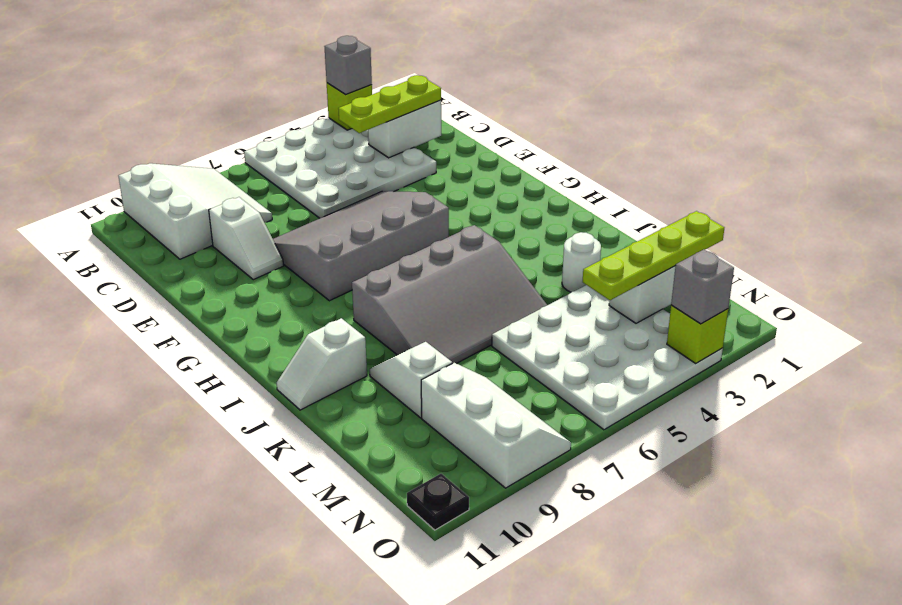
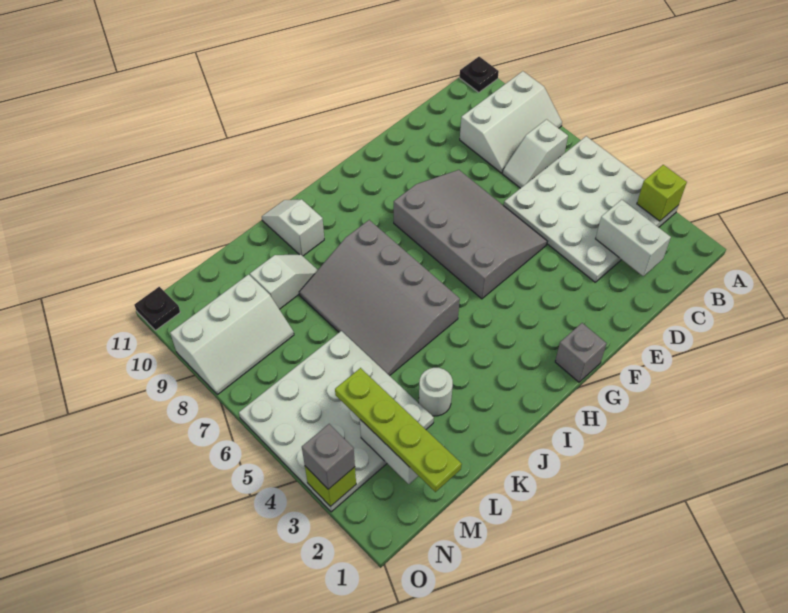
grey 1x1 brick [324,36,372,95] -> grey 1x1 brick moved to [555,323,607,382]
white 3x3 slope [119,163,272,259] -> white 2x3 slope [460,71,562,173]
none -> black 1x1 plate [459,57,499,92]
lime 1x3 plate [338,75,441,133] -> none
white 1x2 slope [209,197,283,280] -> white 1x2 slope moved to [502,119,568,188]

